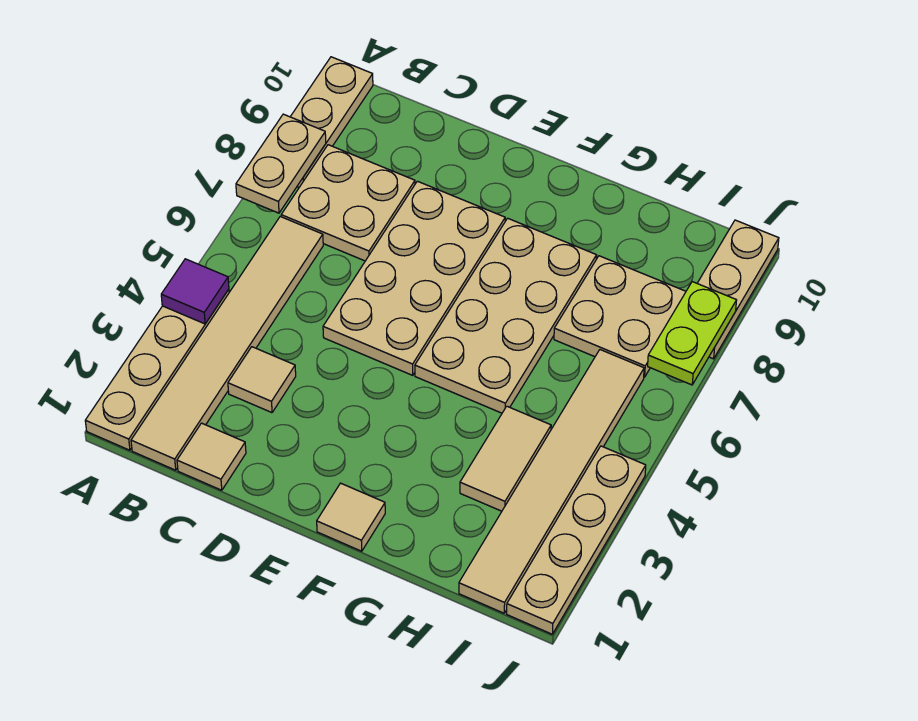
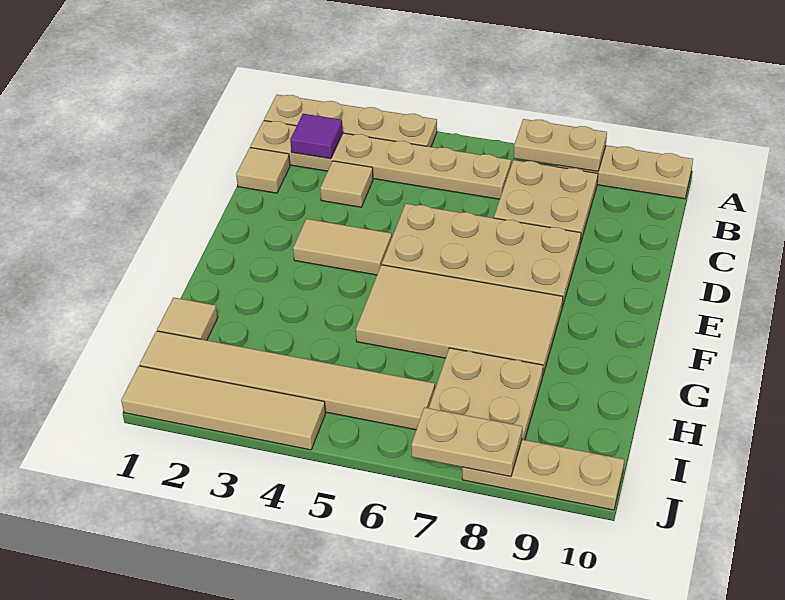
purple 1x1 tile [161,259,229,324] -> purple 1x1 tile moved to [290,114,343,159]
tan 1x6 tile [131,217,323,470] -> tan 1x6 plate [250,121,511,199]
tan 1x1 tile [317,483,385,551] -> tan 1x1 tile moved to [157,298,218,340]
tan 2x4 plate [415,218,597,413] -> tan 2x4 tile [356,265,563,374]
tan 1x2 tile [460,406,551,511] -> tan 1x2 tile moved to [293,219,392,275]
tan 1x4 plate [507,446,646,634] -> tan 1x4 tile [121,366,325,450]
lime 1x2 plate [648,282,737,385] -> tan 1x2 plate [411,407,522,476]

